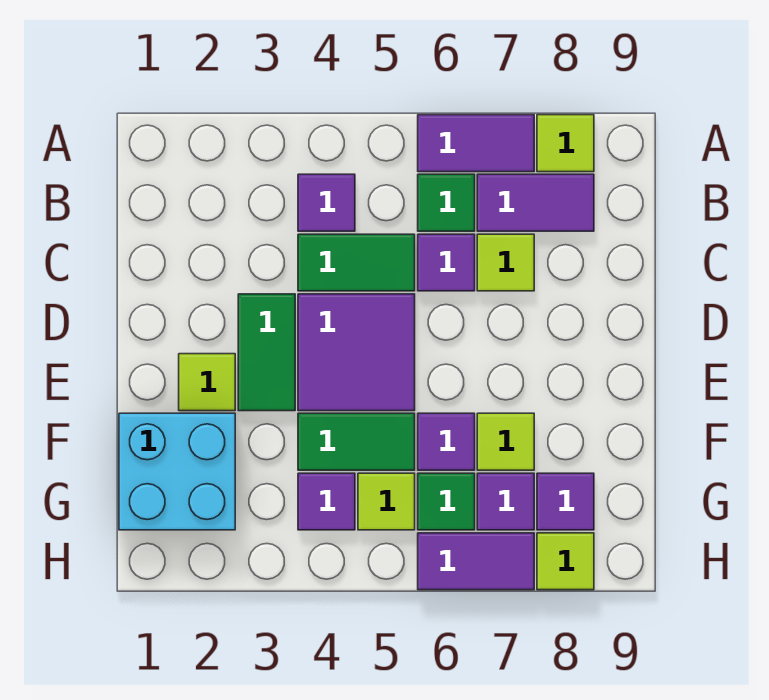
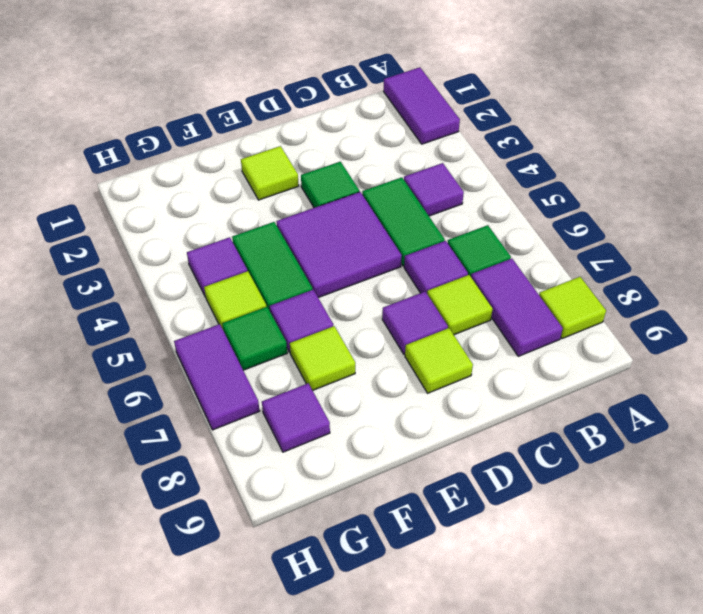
purple 1x2 tile [418,115,534,172] -> purple 1x2 tile moved to [384,67,460,144]
green 1x2 tile [238,294,295,411] -> green 1x1 tile [301,162,359,208]
cyan 2x2 brick [119,413,235,530] -> none
purple 1x1 tile [477,473,534,530] -> purple 1x1 tile moved to [382,292,448,354]
lime 1x1 tile [537,533,594,590] -> lime 1x1 tile moved to [405,328,473,393]

